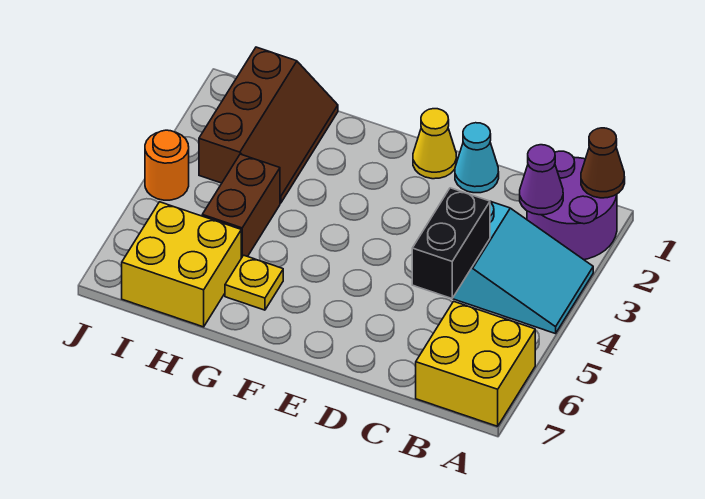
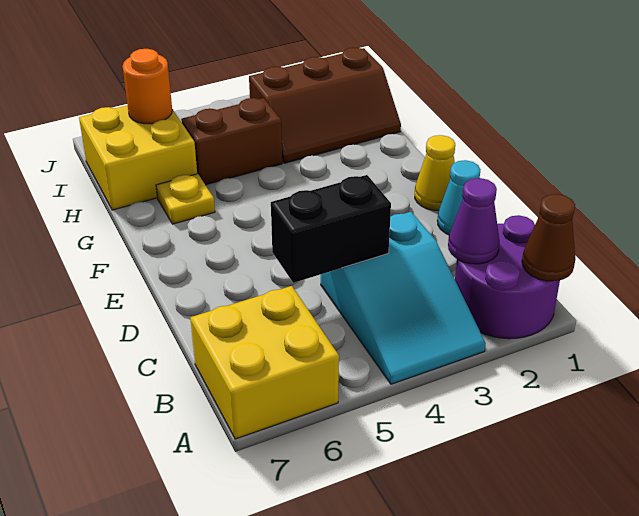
orange 1x1 round brick [145,130,189,200] -> orange 1x1 round brick moved to [123,49,172,124]

